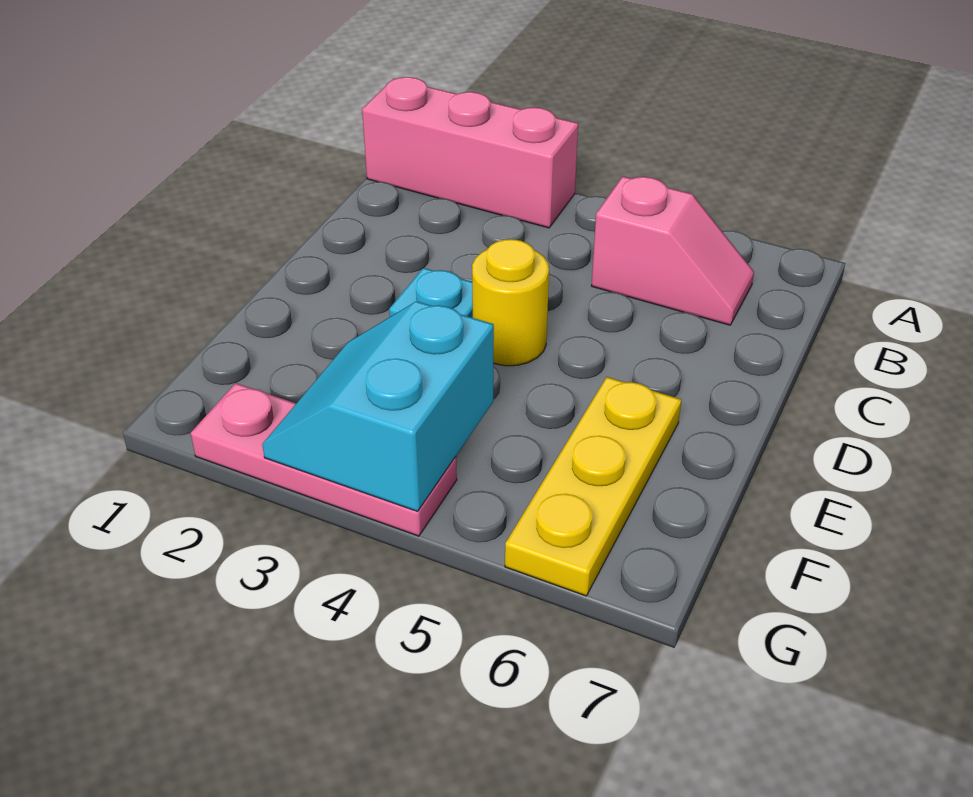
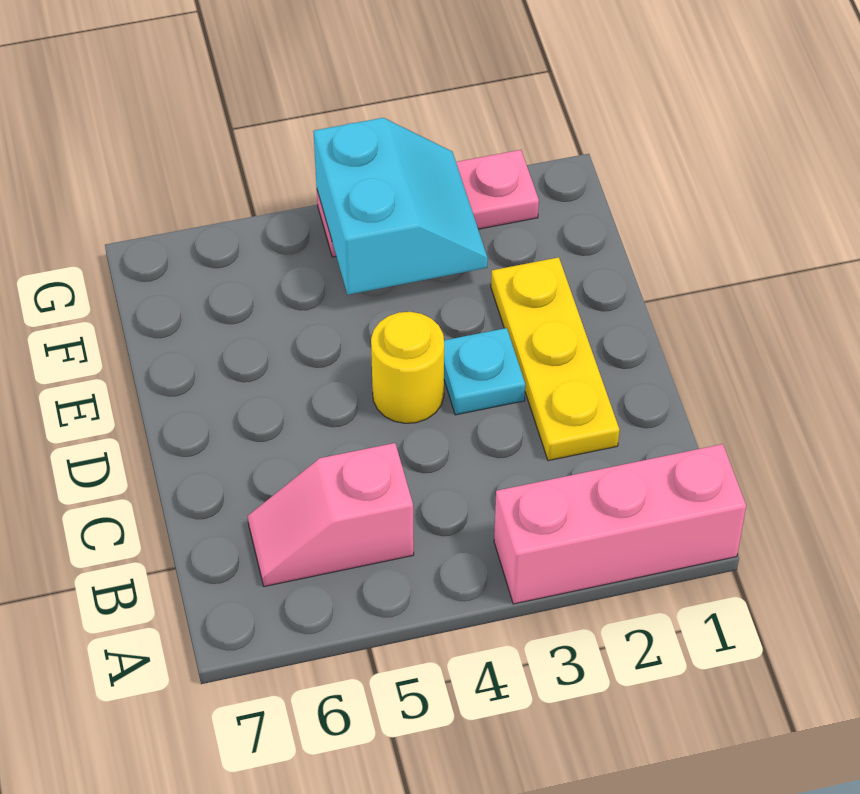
yellow 1x3 plate [505,377,681,596] -> yellow 1x3 plate moved to [491,257,619,461]

